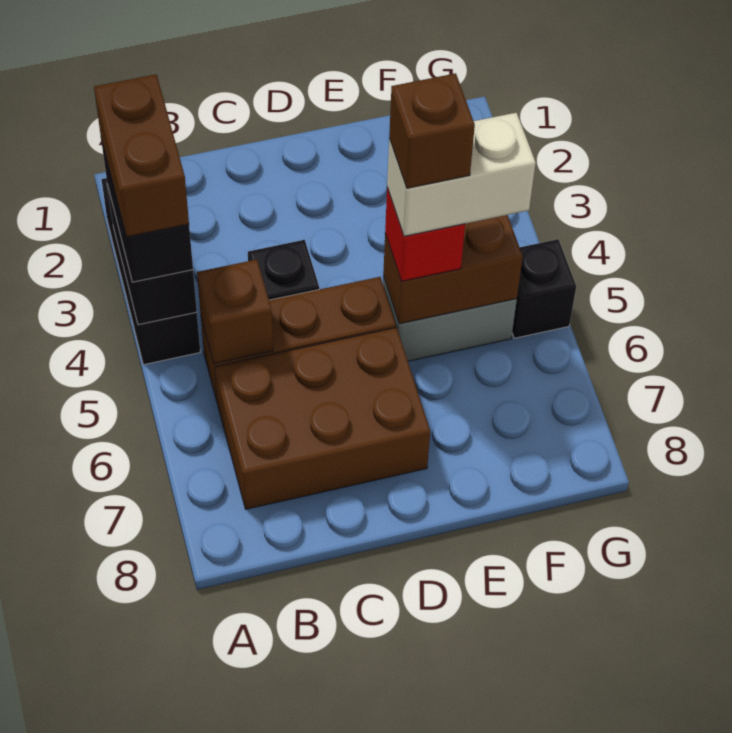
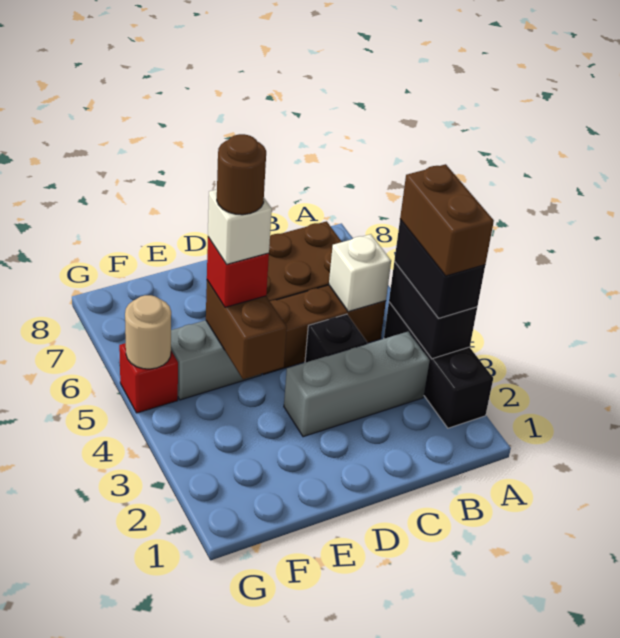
none -> grey 1x3 brick [284,331,430,437]
brown 1x1 brick [197,260,273,363] -> white 1x1 brick [329,234,391,312]
brown 1x2 brick [383,215,523,324] -> brown 1x2 brick turned to [206,280,287,379]
white 1x2 brick [387,113,536,236] -> white 1x1 brick [208,189,272,264]
brown 1x1 brick [389,73,475,188] -> brown 1x1 round brick [217,134,266,215]
black 1x1 brick [512,239,576,338] -> red 1x1 brick [119,343,178,413]
none -> tan 1x1 round brick [125,295,171,369]

